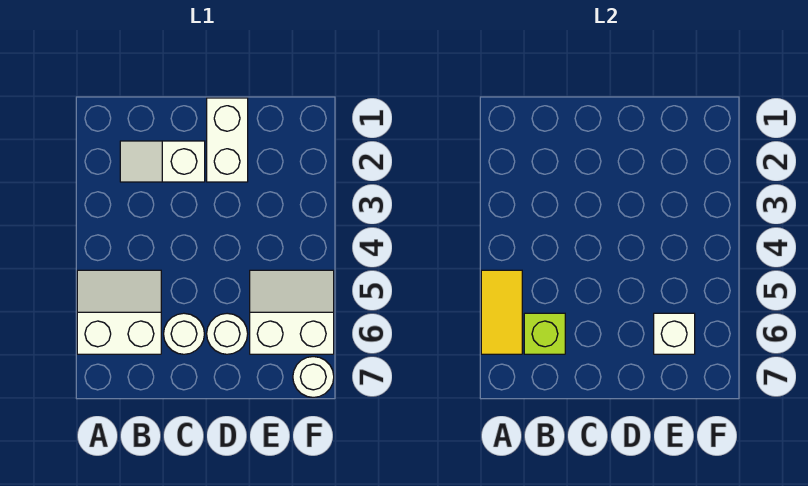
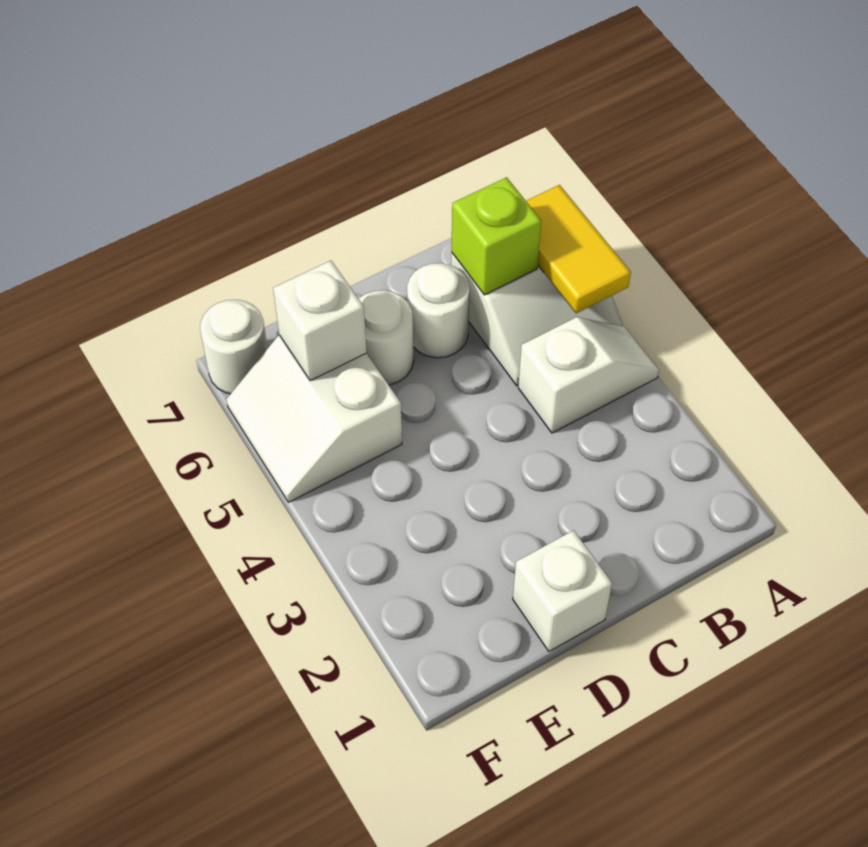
white 1x2 slope [120,141,205,182] -> white 1x2 slope moved to [518,317,659,433]
white 1x2 brick [207,98,248,182] -> white 1x1 brick [513,530,612,651]
white 2x2 slope [250,270,334,354] -> white 2x2 slope turned to [226,335,402,502]

